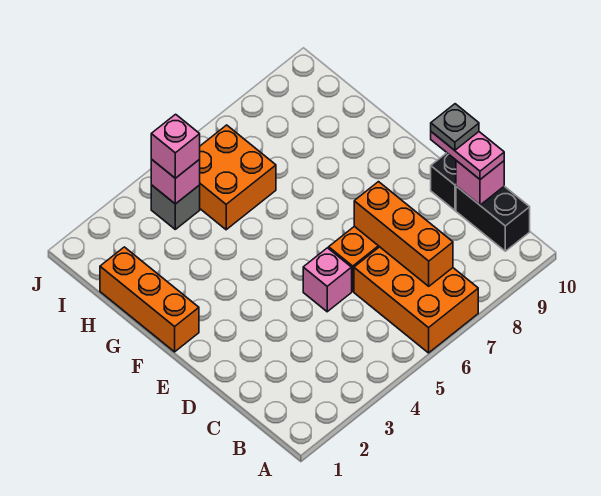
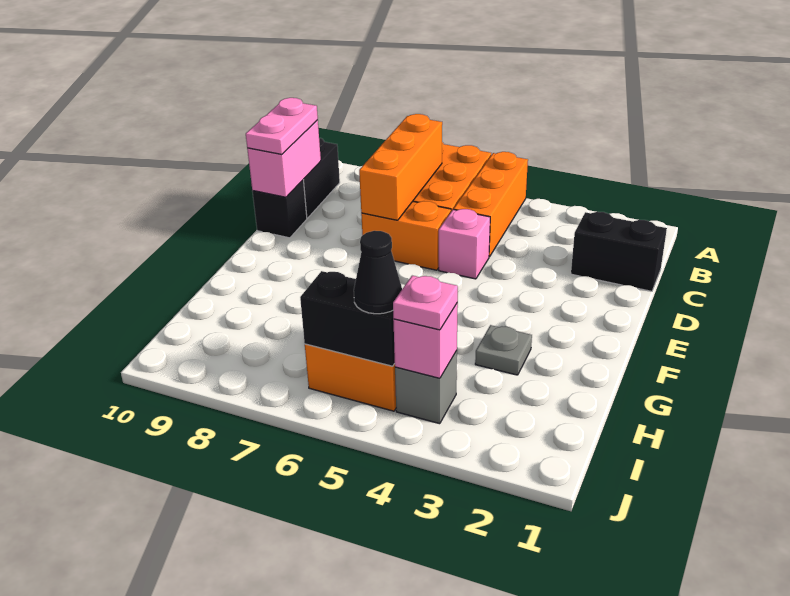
none -> black 1x2 brick [571,212,667,291]
pink 1x1 brick [456,161,504,205] -> pink 1x2 brick [247,120,321,197]
grey 1x1 plate [431,104,479,150] -> grey 1x1 plate moved to [475,325,532,375]
orange 1x3 brick [100,247,199,352] -> orange 1x3 brick moved to [454,152,528,257]
pink 1x1 brick [151,114,200,178] -> pink 1x1 plate [393,276,458,330]
none -> black 1x2 brick [300,271,395,366]
none -> black 1x1 cone [354,231,402,314]

